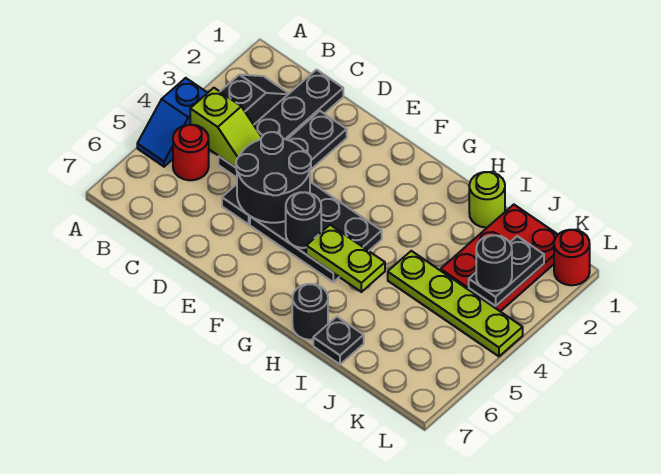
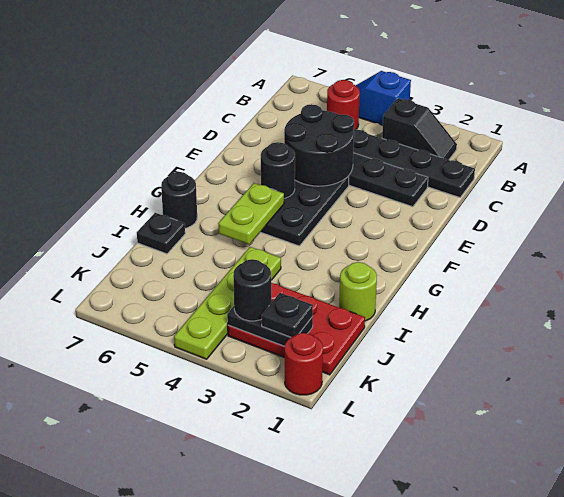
lime 1x2 slope [190,88,262,167] -> none
none -> black 1x1 plate [262,293,313,337]

